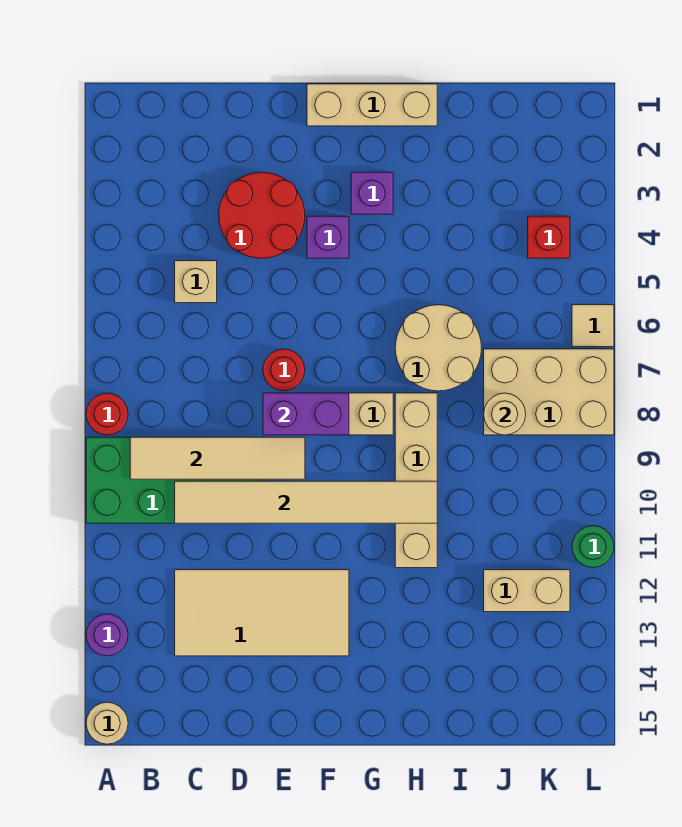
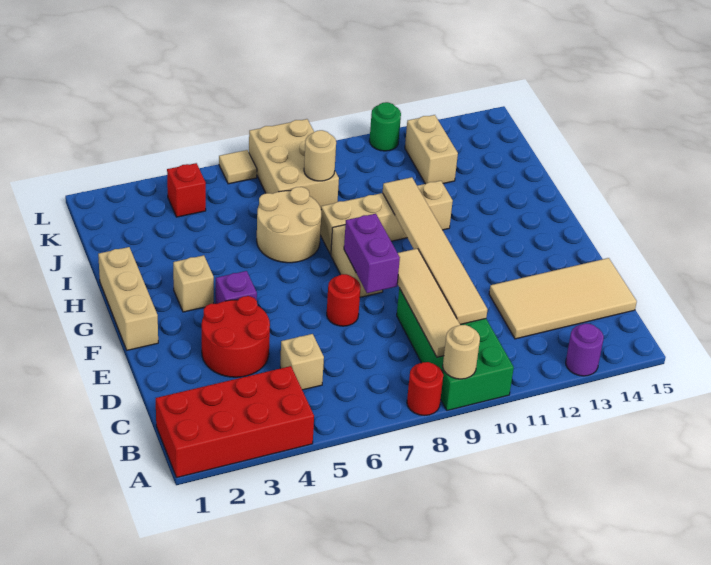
none -> red 2x4 brick [156,366,314,477]
tan 1x1 round brick [86,702,128,744] -> tan 1x1 round brick moved to [443,325,480,379]
tan 2x4 tile [175,570,349,656] -> tan 2x4 tile turned to [489,258,637,339]
purple 1x1 brick [351,172,393,214] -> tan 1x1 brick [173,255,214,312]

